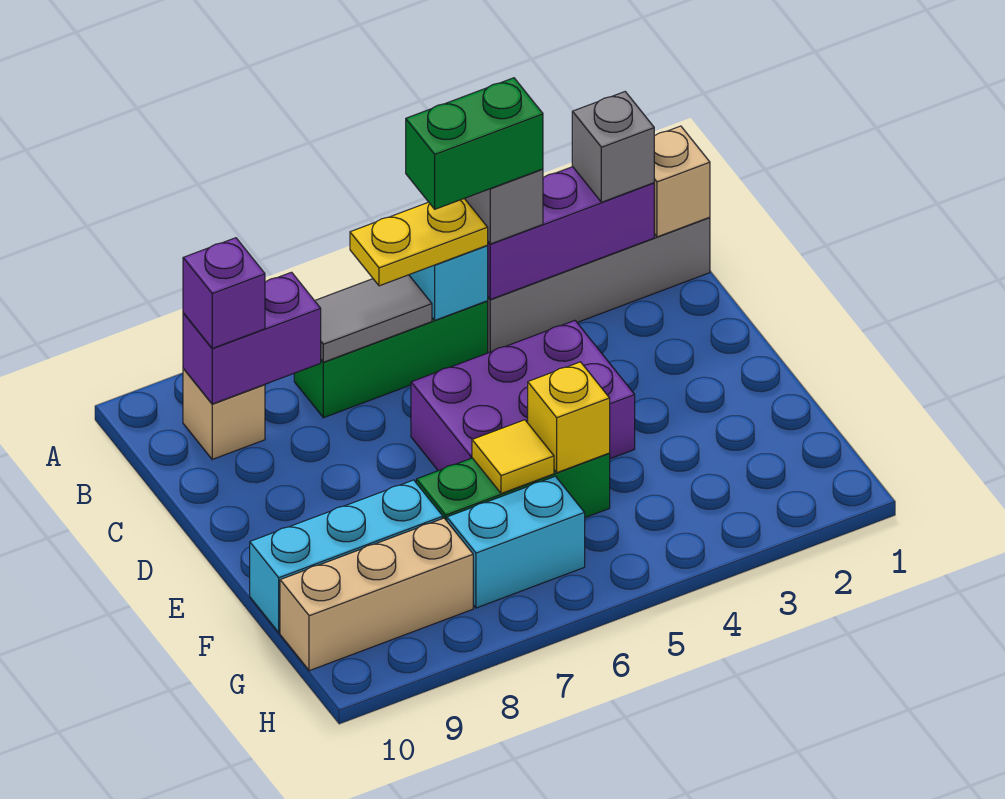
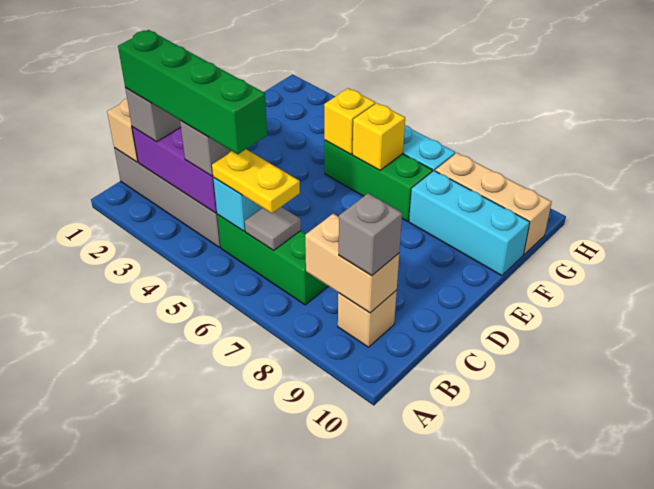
green 1x2 brick [406,78,543,209] -> green 1x4 brick [118,30,267,154]
grey 1x2 tile [315,275,432,362] -> grey 1x1 tile [245,207,301,251]
purple 1x2 brick [183,272,321,404] -> tan 1x2 brick [305,214,399,313]
purple 1x1 brick [183,238,265,348] -> grey 1x1 brick [339,193,402,276]
purple 2x3 brick [411,321,635,471] -> none
yellow 1x1 tile [472,420,554,494] -> yellow 1x1 brick [353,103,405,170]

